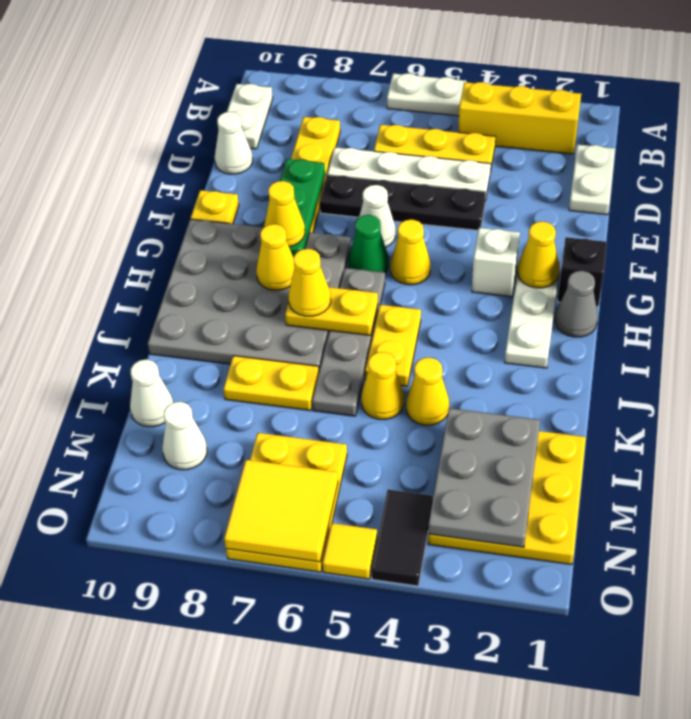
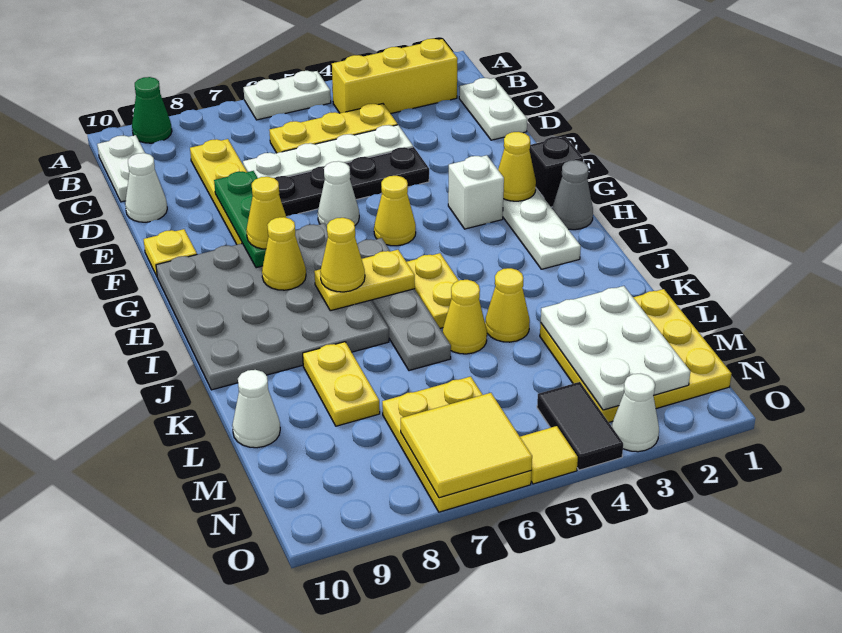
green 1x1 cone [349,215,389,273] -> green 1x1 cone moved to [132,77,172,143]
yellow 1x2 plate [223,356,319,411] -> yellow 1x2 plate turned to [303,342,380,426]
grey 2x3 plate [428,408,540,547] -> white 2x3 plate [541,286,690,410]
white 1x1 cone [162,402,207,470] -> white 1x1 cone moved to [612,374,659,452]

